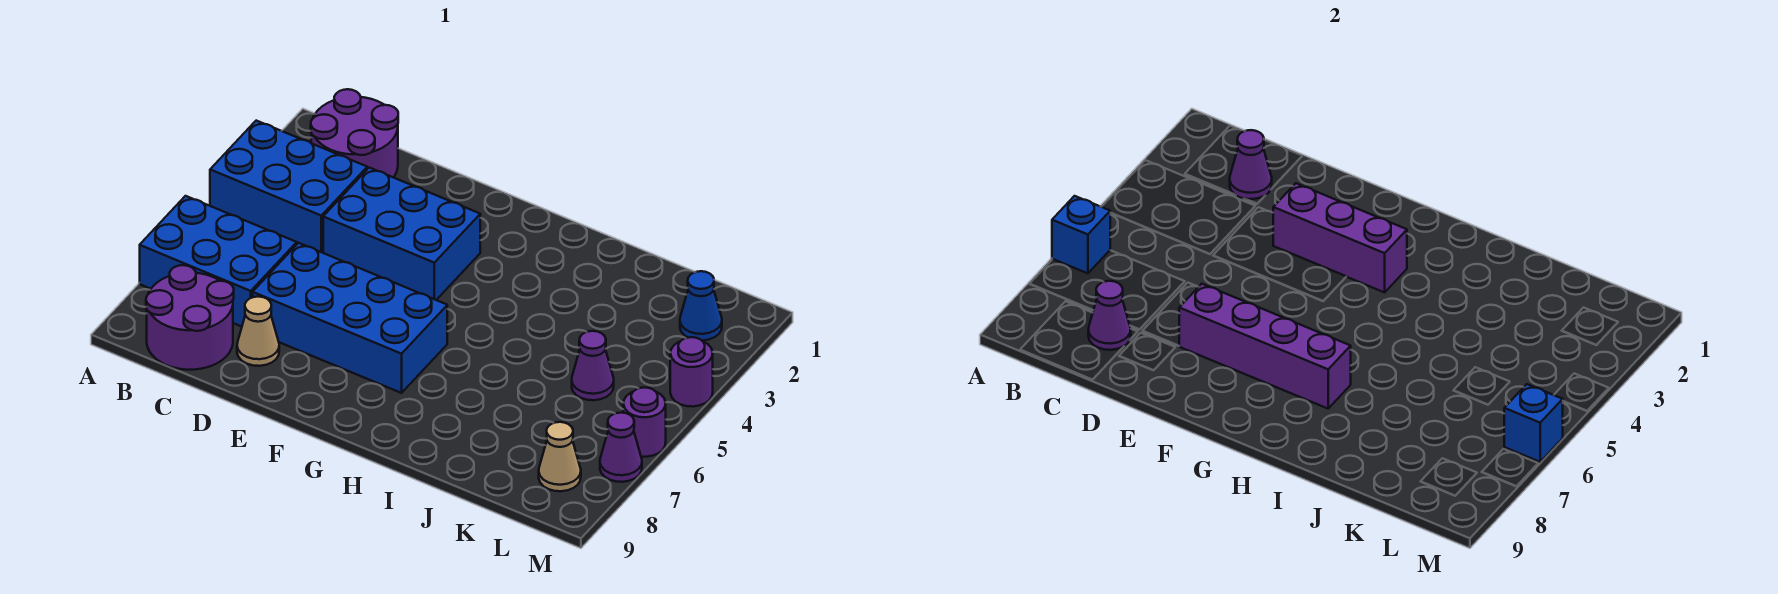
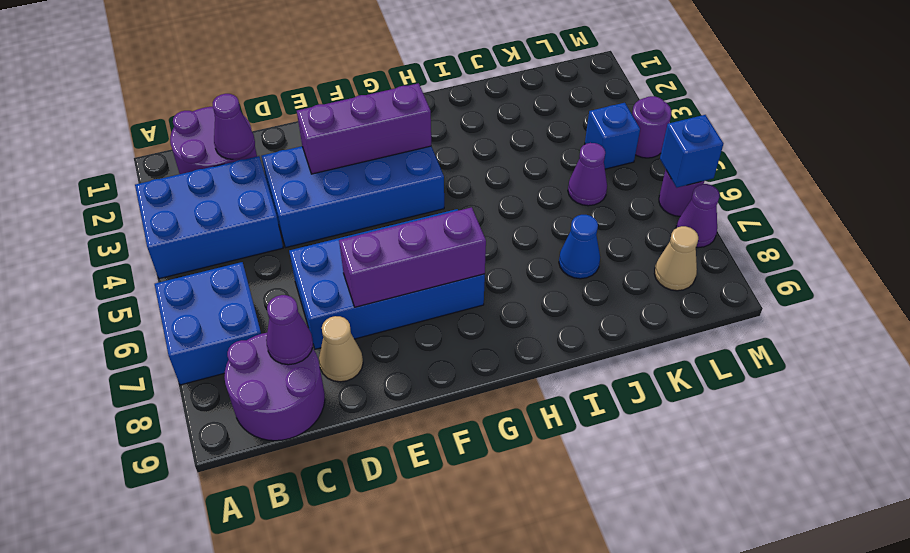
blue 2x3 brick [140,196,297,327] -> blue 2x2 brick [155,262,261,385]
blue 1x1 brick [1052,196,1110,273] -> blue 1x1 brick moved to [585,103,640,169]
blue 2x3 brick [323,168,480,300] -> blue 2x4 brick [262,146,444,248]
purple 1x4 brick [1179,284,1351,409] -> purple 1x3 brick [339,207,486,307]
blue 1x1 cone [680,271,722,341] -> blue 1x1 cone moved to [559,215,600,279]

